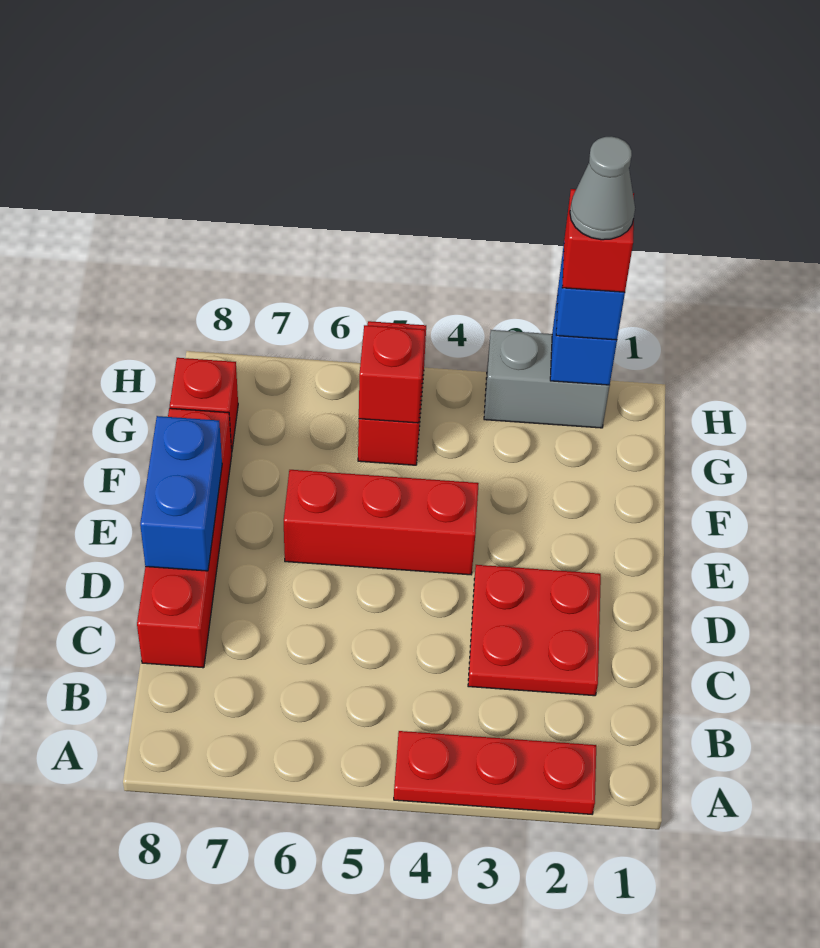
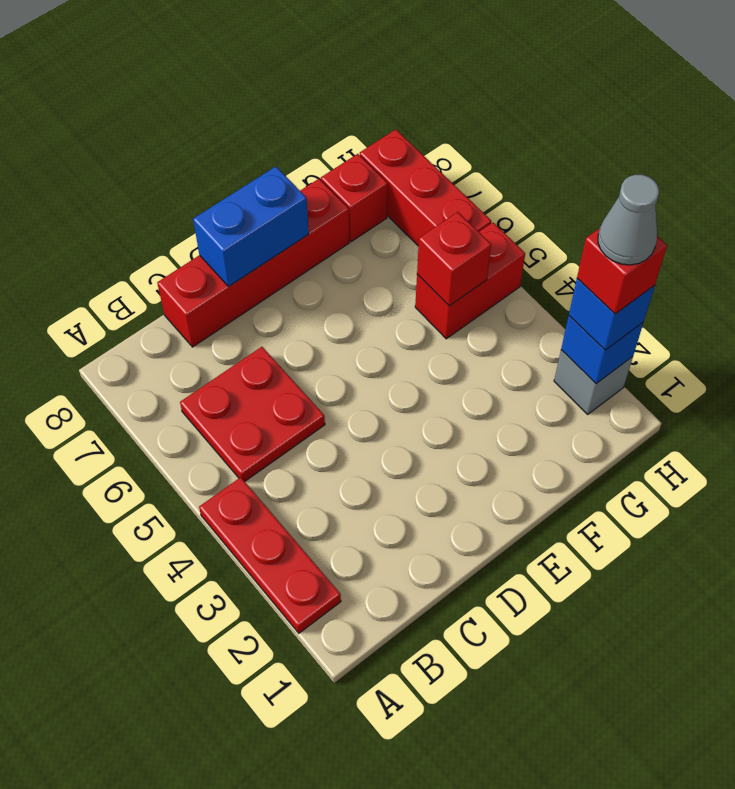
red 2x2 plate [468,565,601,696] -> red 2x2 plate moved to [180,347,325,481]
red 1x3 brick [284,470,479,575] -> red 1x3 brick moved to [360,129,491,246]
grey 1x2 brick [484,330,610,428] -> grey 1x1 brick [554,350,633,415]

